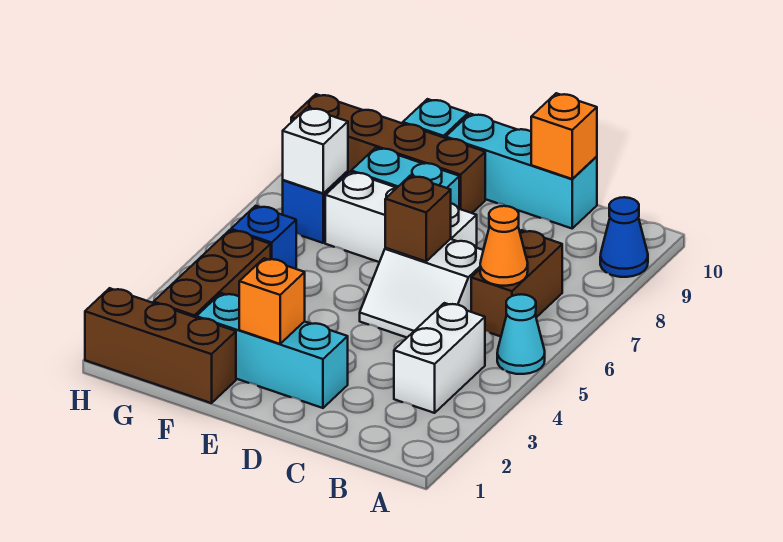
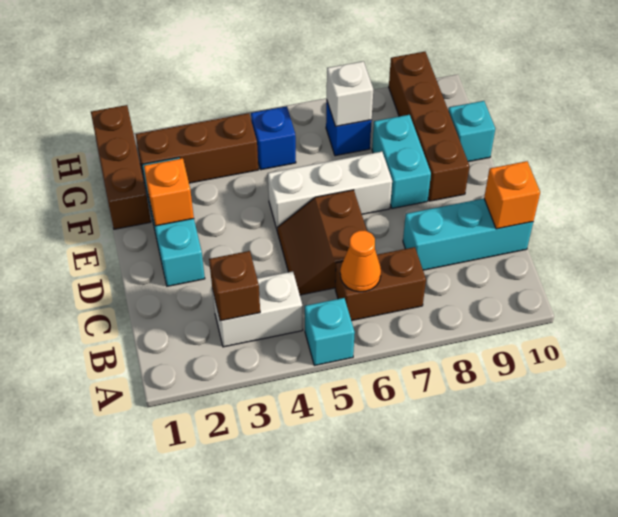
cyan 1x1 cone [497,294,545,374] -> cyan 1x1 brick [305,298,355,366]
blue 1x1 cone [600,197,648,277] -> none
white 2x2 slope [360,239,483,337] -> brown 2x2 slope [277,190,367,295]
cyan 1x3 brick [446,114,597,228] -> cyan 1x3 brick turned to [403,199,533,270]
brown 1x1 brick [385,176,451,261] -> brown 1x1 brick moved to [209,251,260,321]
white 1x3 brick [325,172,477,262] -> white 1x3 brick turned to [268,152,392,229]

